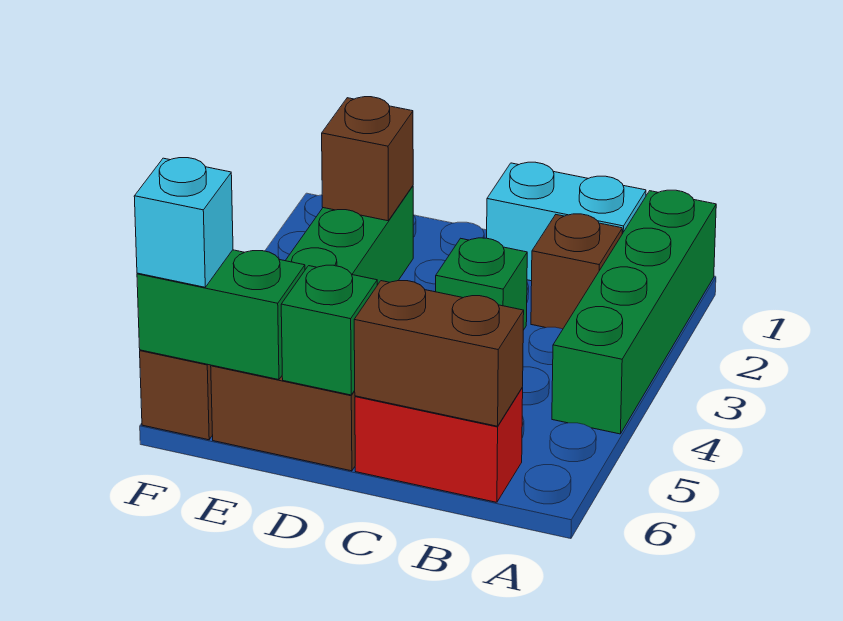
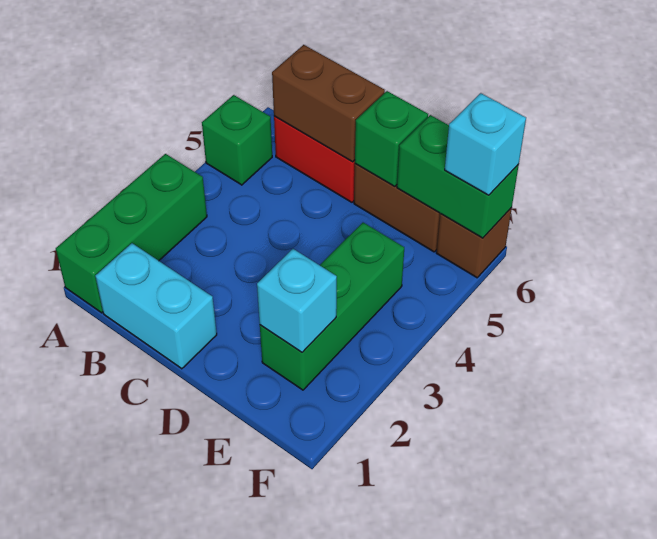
green 1x4 brick [552,190,716,434] -> green 1x3 brick [56,154,207,313]
brown 1x1 brick [531,214,622,329] -> none
green 1x1 brick [436,238,527,330] -> green 1x1 brick moved to [202,95,272,185]
brown 1x1 brick [322,97,413,221] -> cyan 1x1 brick [257,249,337,352]

